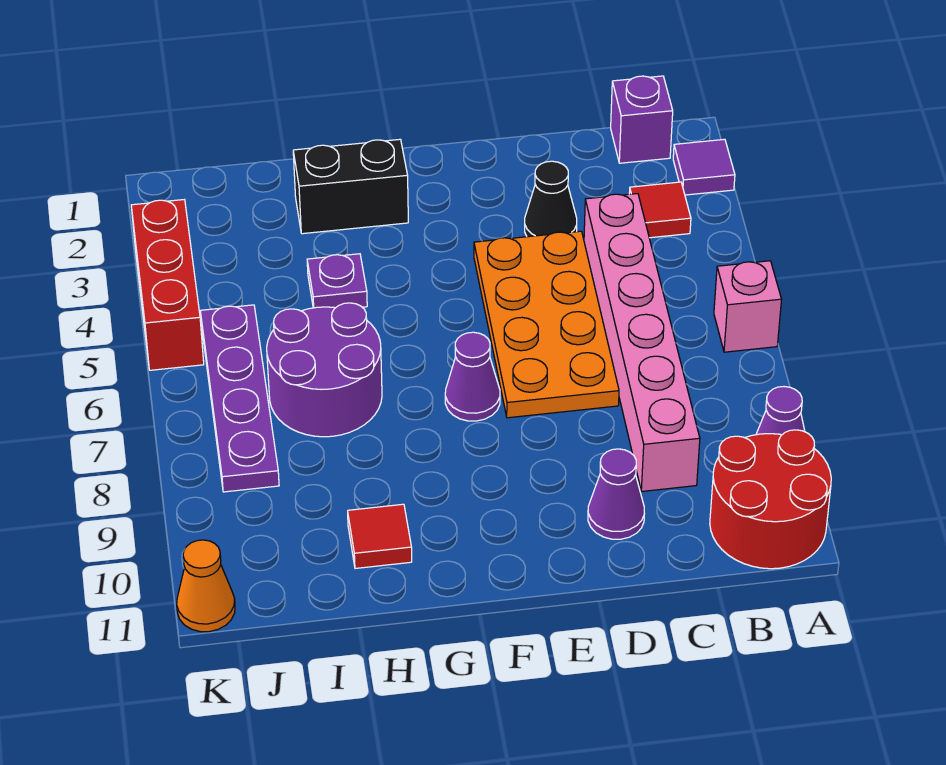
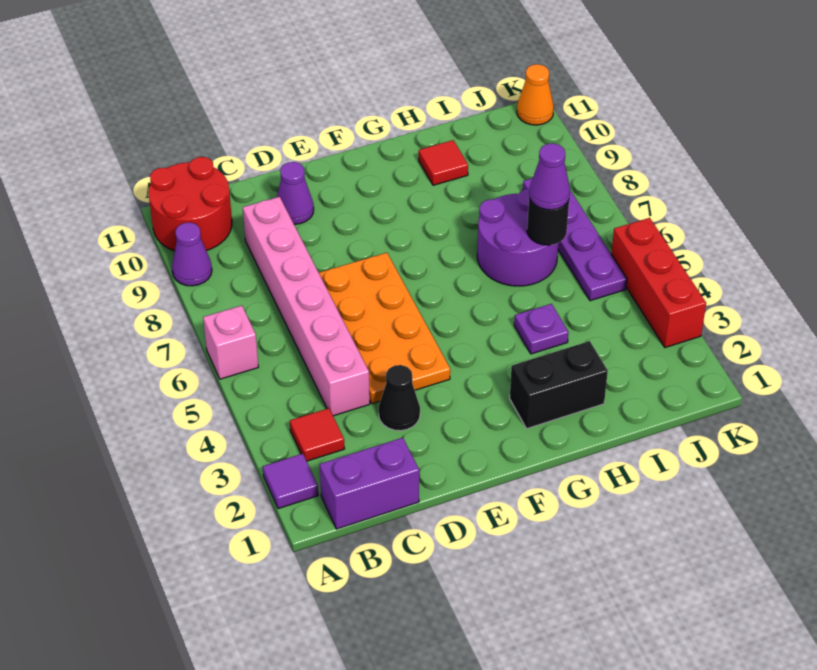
purple 1x1 brick [611,76,673,163] -> purple 1x2 brick [320,438,419,529]
purple 1x1 cone [445,332,500,421] -> purple 1x1 cone moved to [529,143,570,210]
none -> black 1x1 round brick [527,197,569,245]

